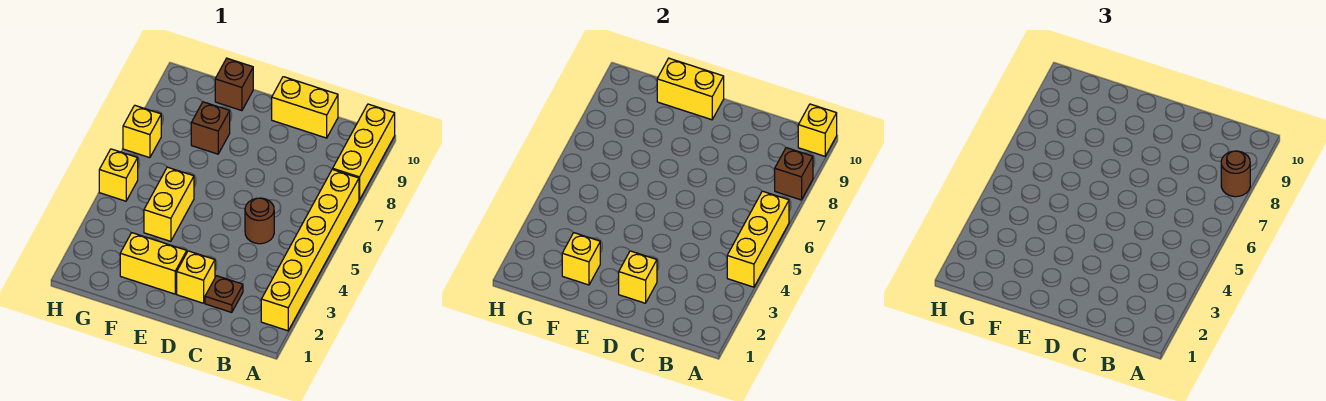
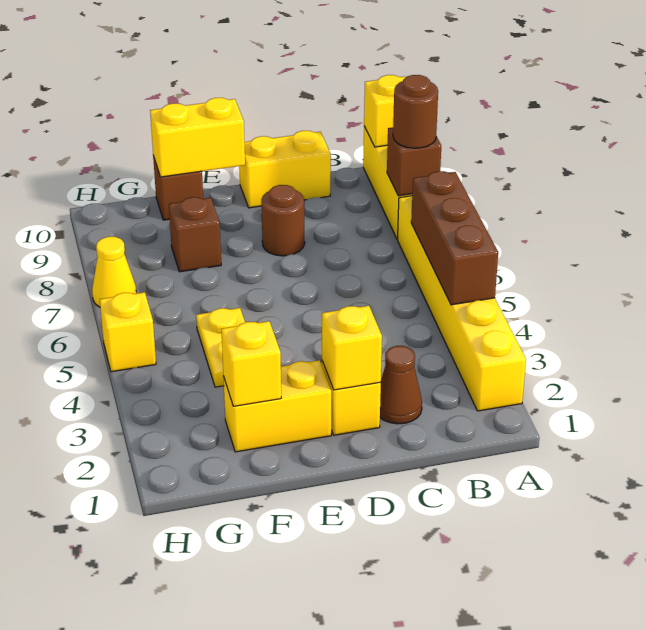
yellow 1x3 brick [727,191,789,287] -> brown 1x3 brick [411,171,498,305]
brown 1x1 plate [205,276,243,313] -> brown 1x1 cone [380,346,422,424]
brown 1x1 round brick [245,198,274,244] -> brown 1x1 round brick moved to [261,185,305,256]
yellow 1x2 brick [144,167,194,241] -> yellow 1x2 plate [196,308,245,387]
yellow 1x1 brick [123,105,161,158] -> yellow 1x1 cone [92,237,136,307]

